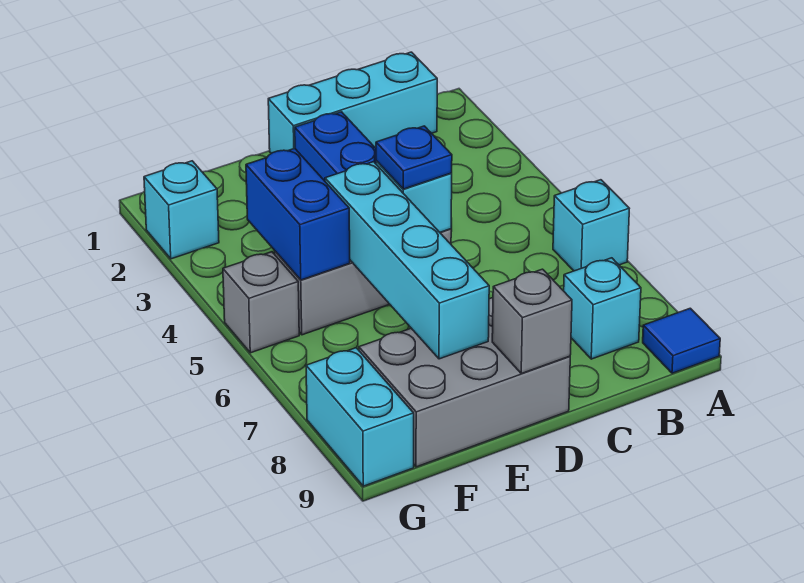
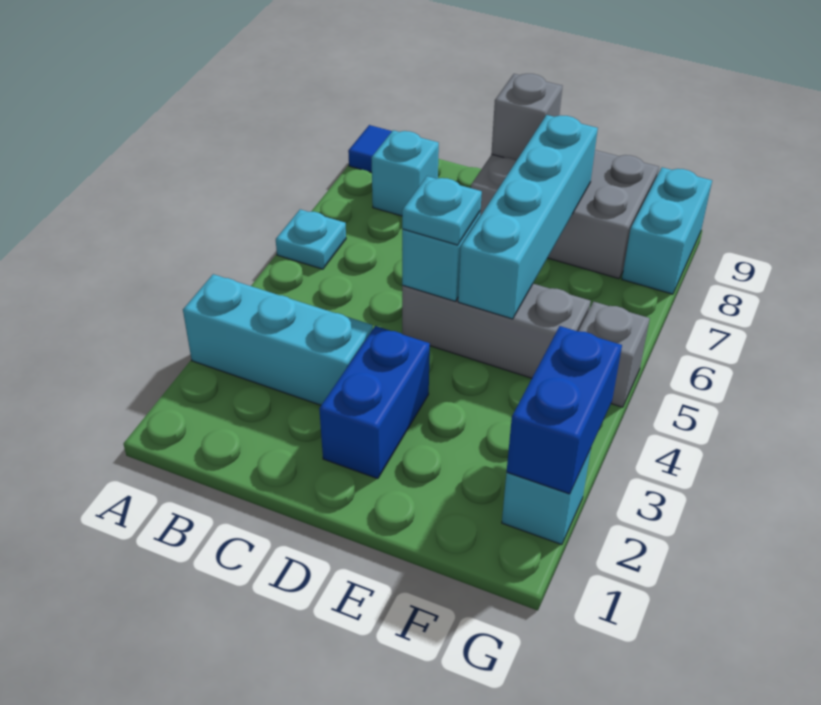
cyan 1x1 brick [553,180,629,271] -> cyan 1x1 plate [276,209,346,269]
cyan 1x3 brick [268,52,437,153] -> cyan 1x3 brick moved to [183,274,373,405]
blue 1x1 plate [376,126,452,189] -> cyan 1x1 plate [402,176,482,245]
blue 1x2 brick [246,148,350,280] -> blue 1x2 brick moved to [507,326,622,494]

